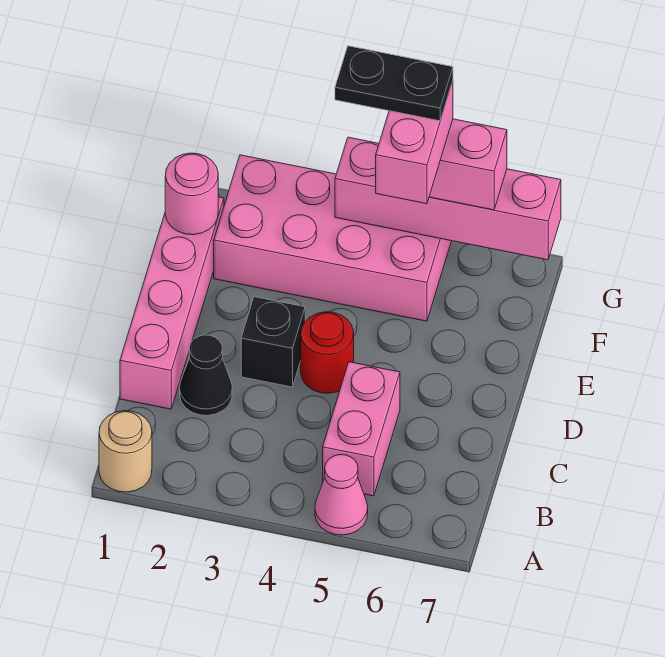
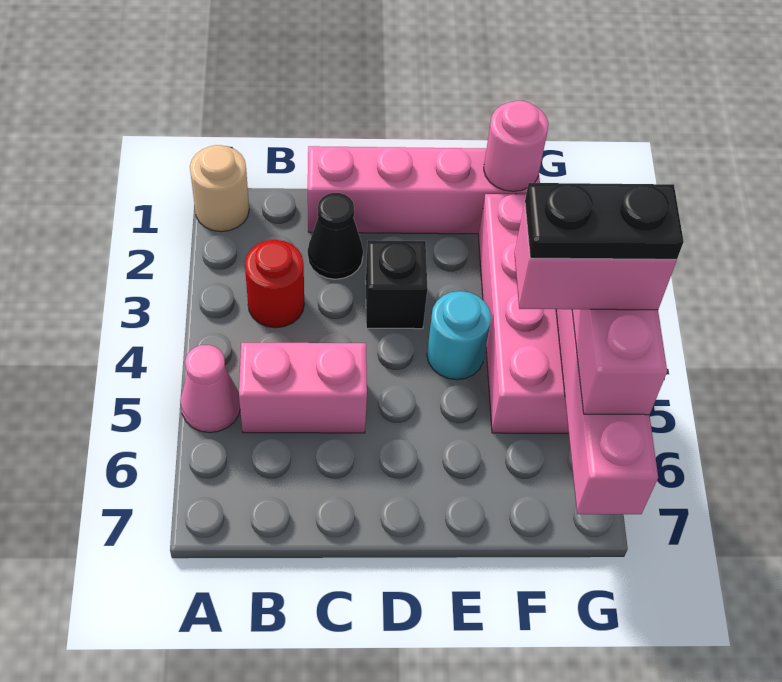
red 1x1 round brick [301,312,354,393] -> red 1x1 round brick moved to [245,240,304,328]
none -> cyan 1x1 round brick [427,291,491,380]
black 1x2 plate [335,46,453,121] -> black 1x2 plate turned to [525,183,684,259]

